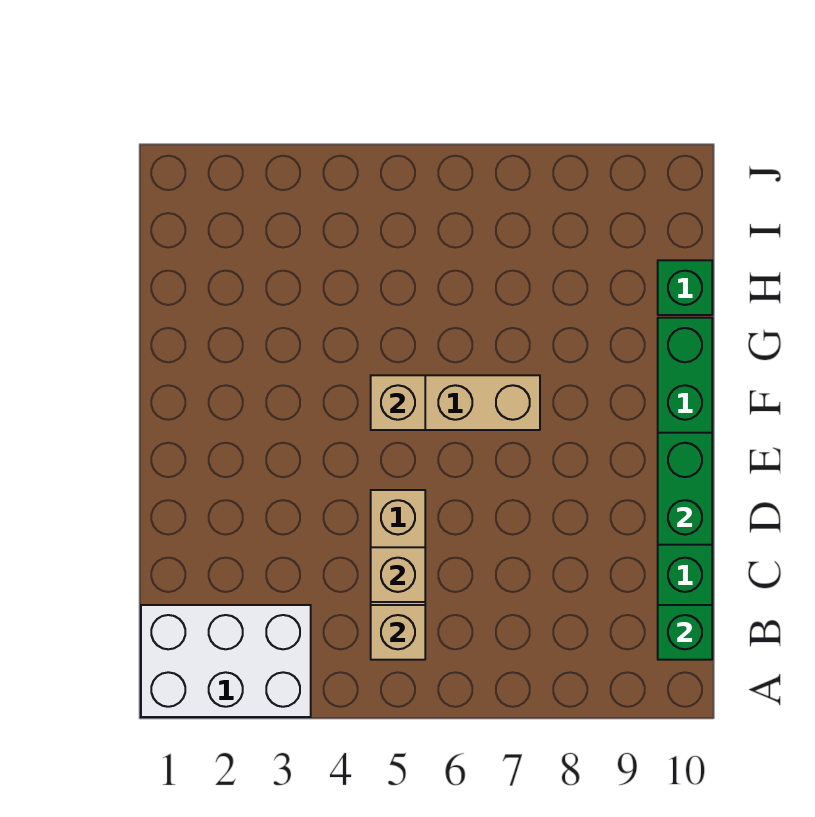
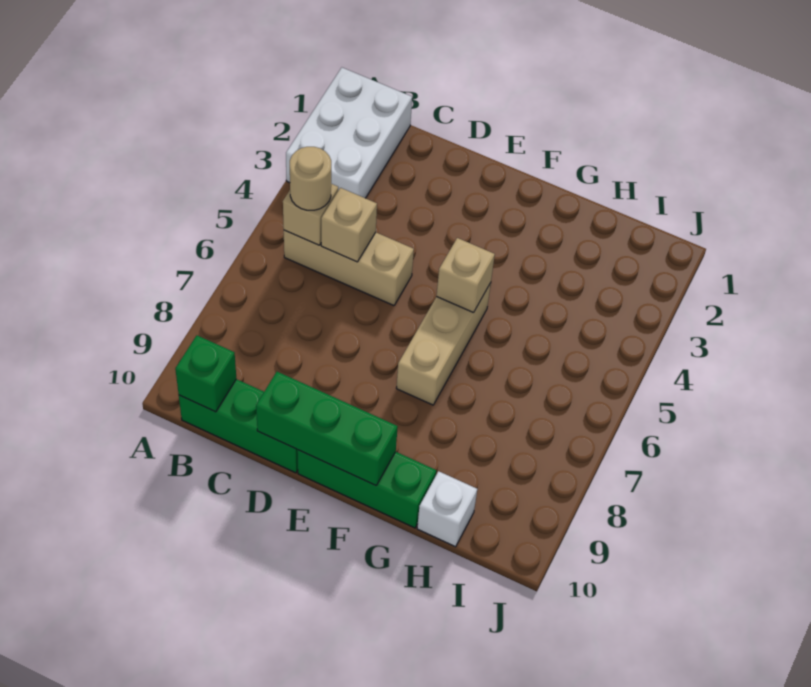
none -> tan 1x1 round brick [290,147,331,210]
green 1x2 brick [658,433,712,545] -> green 1x3 brick [256,372,398,485]
green 1x1 brick [658,260,712,315] -> white 1x1 brick [417,471,477,547]

